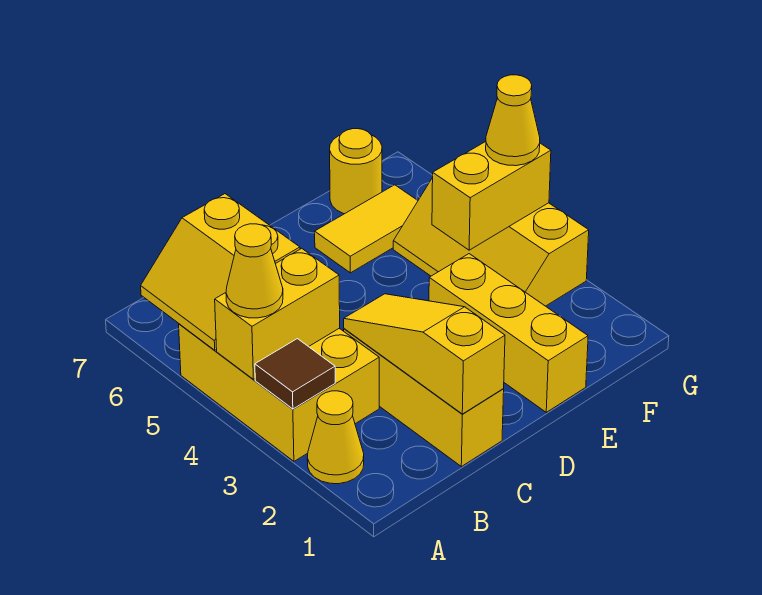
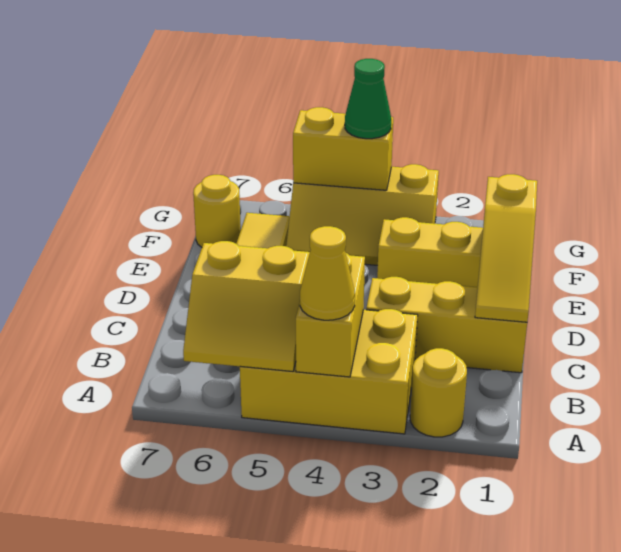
yellow 1x1 cone [307,391,364,484] -> yellow 1x1 round brick [410,348,467,437]
brown 1x1 tile [255,339,335,409] -> none
yellow 1x3 slope [344,294,505,414] -> yellow 1x3 slope turned to [475,174,537,322]
yellow 1x2 brick [432,142,551,250] -> yellow 1x2 brick turned to [293,107,393,190]
yellow 1x1 cone [486,75,540,166] -> green 1x1 cone [345,59,391,139]

